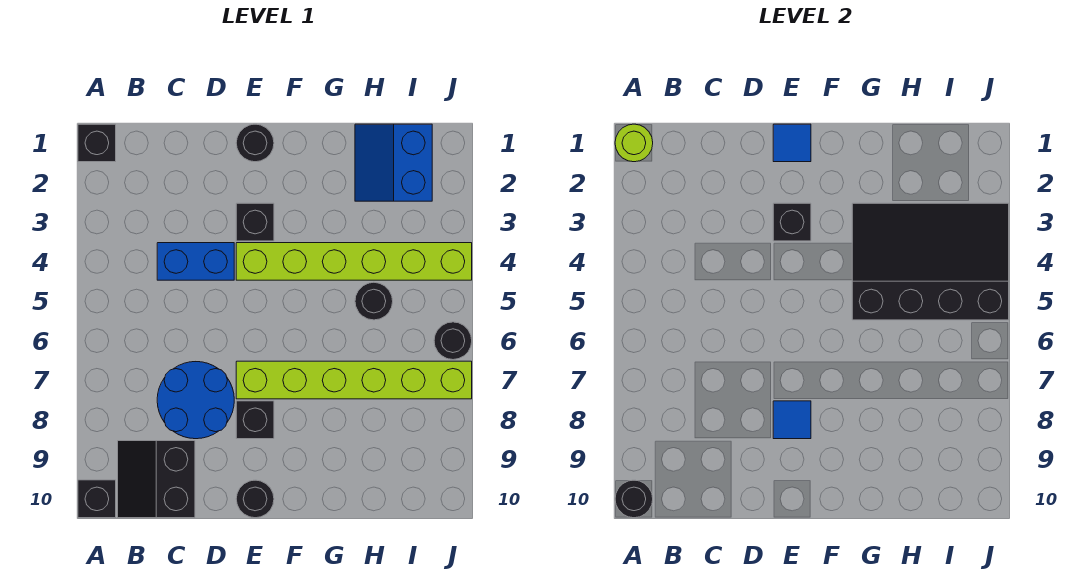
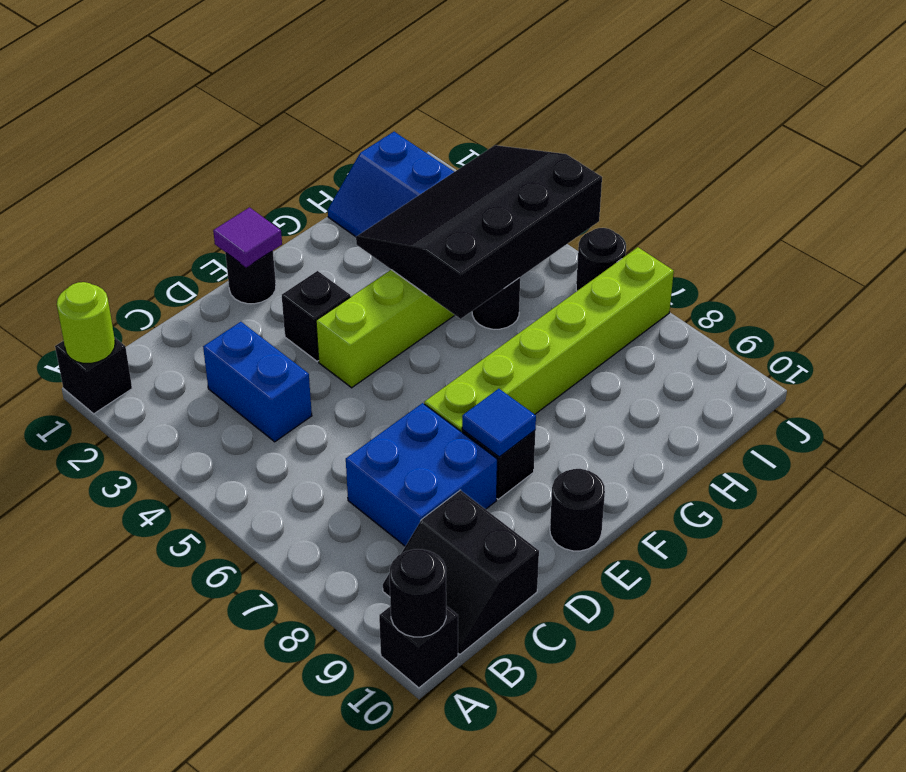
blue 1x2 brick [157,243,234,280] -> blue 1x2 brick turned to [203,322,312,442]
blue 2x2 round brick [157,362,234,439] -> blue 2x2 brick [346,403,497,546]
blue 1x1 tile [773,124,811,162] -> purple 1x1 tile [213,208,282,268]
black 1x1 brick [773,203,811,241] -> none

